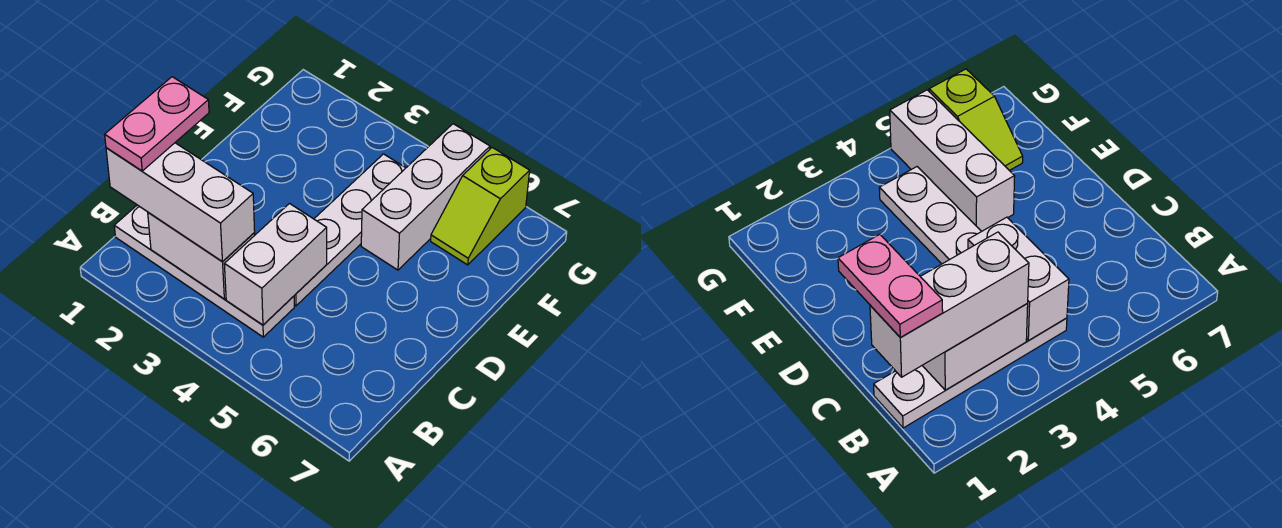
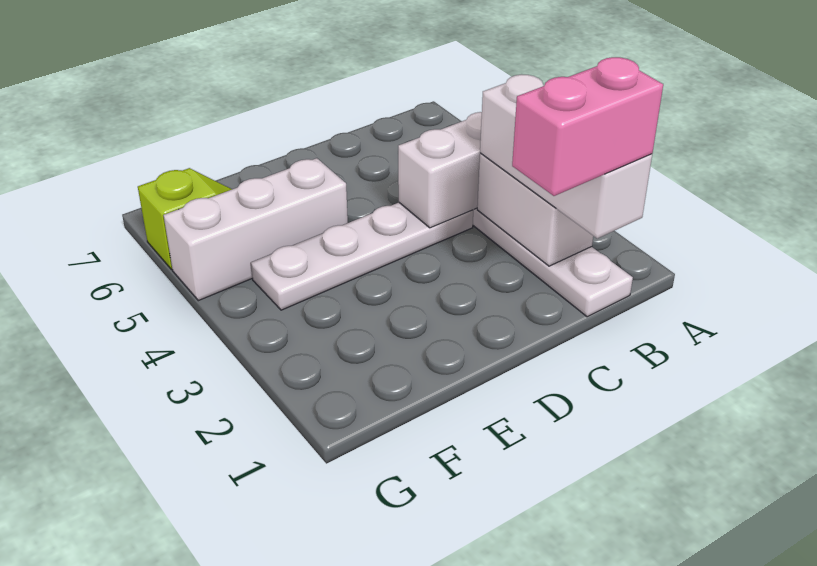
pink 1x2 plate [105,77,209,171] -> pink 1x2 brick [512,57,663,196]

